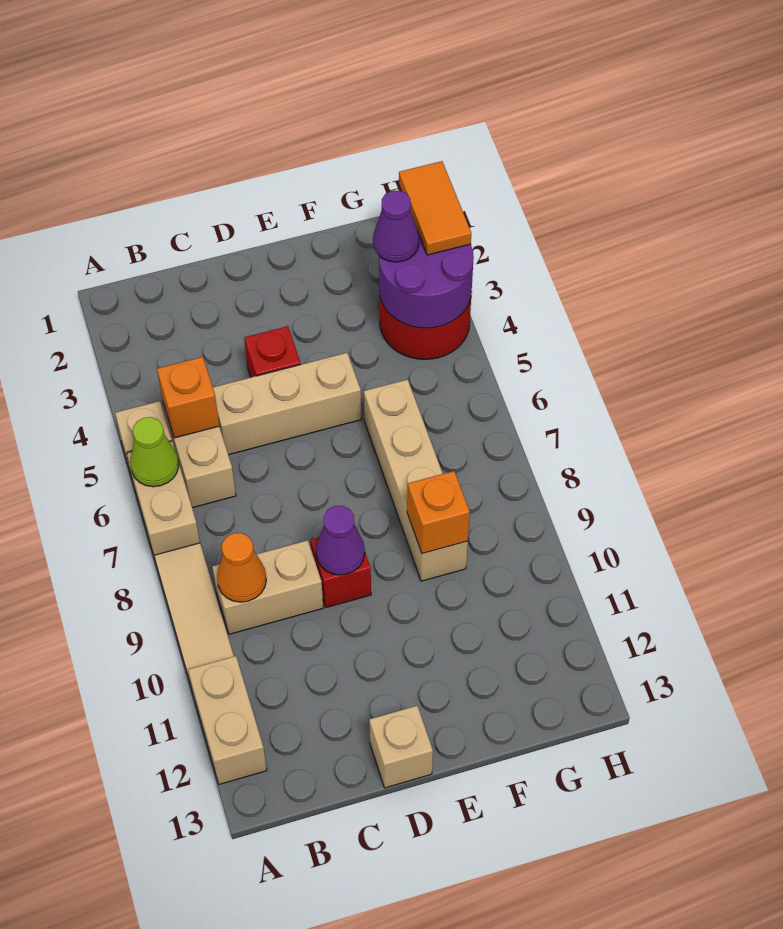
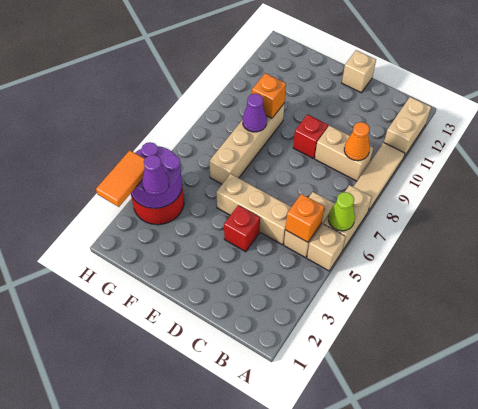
purple 1x1 cone [316,506,365,575] -> purple 1x1 cone moved to [243,94,267,132]

